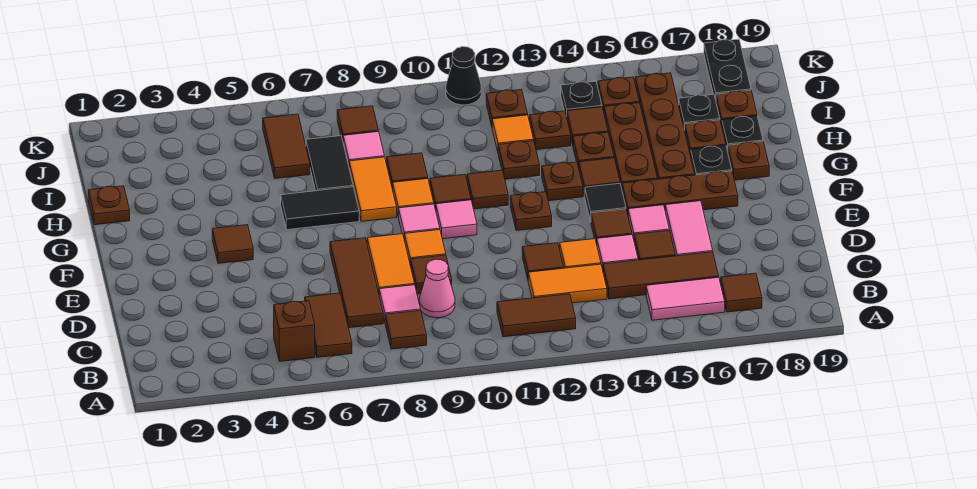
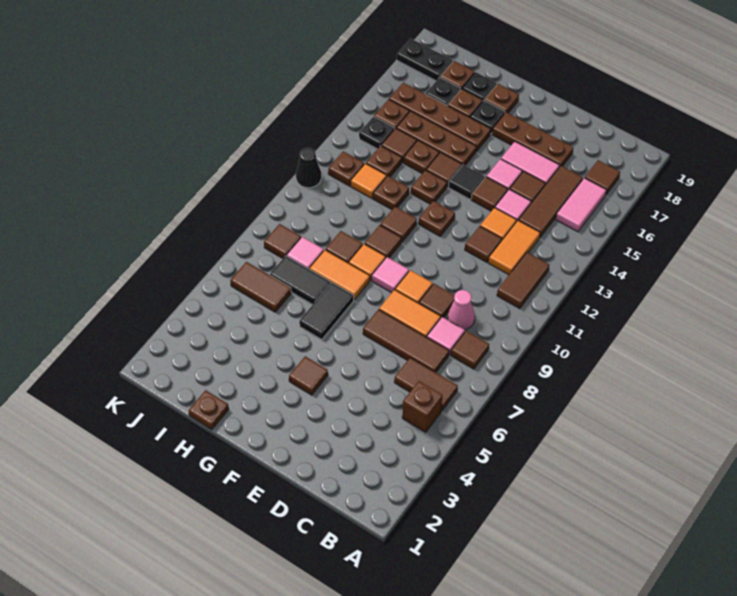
pink 1x1 tile [436,200,477,239] -> none
brown 1x3 plate [622,171,738,214] -> brown 1x3 plate turned to [492,112,573,167]

